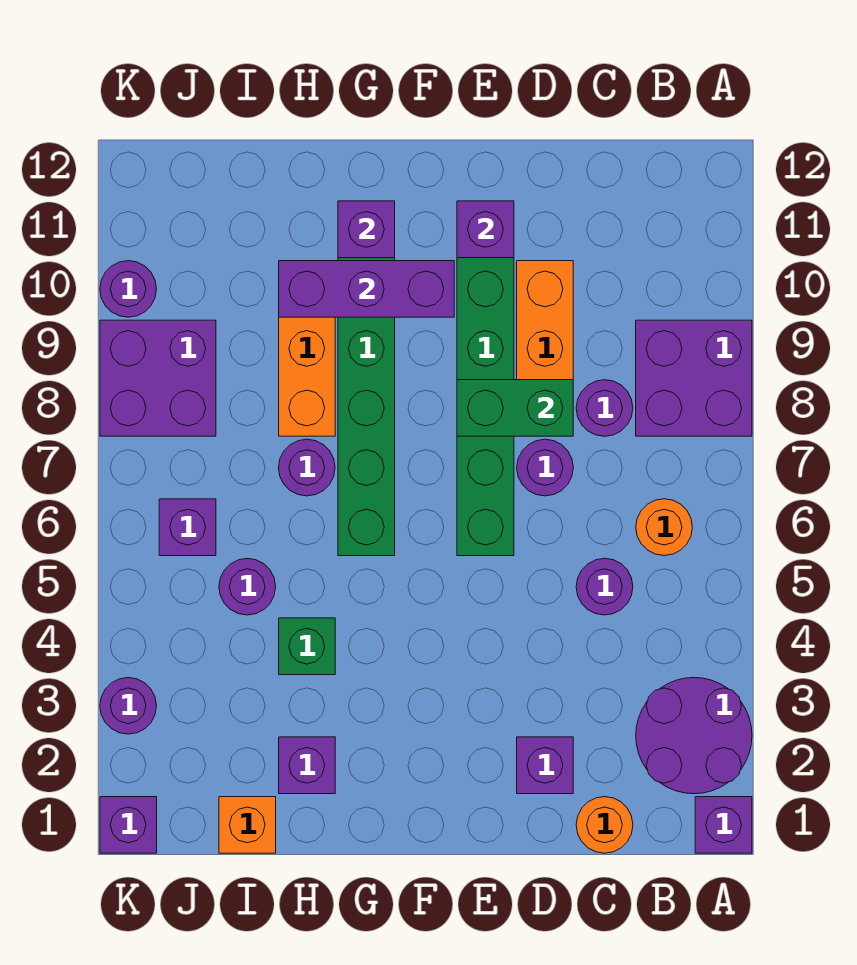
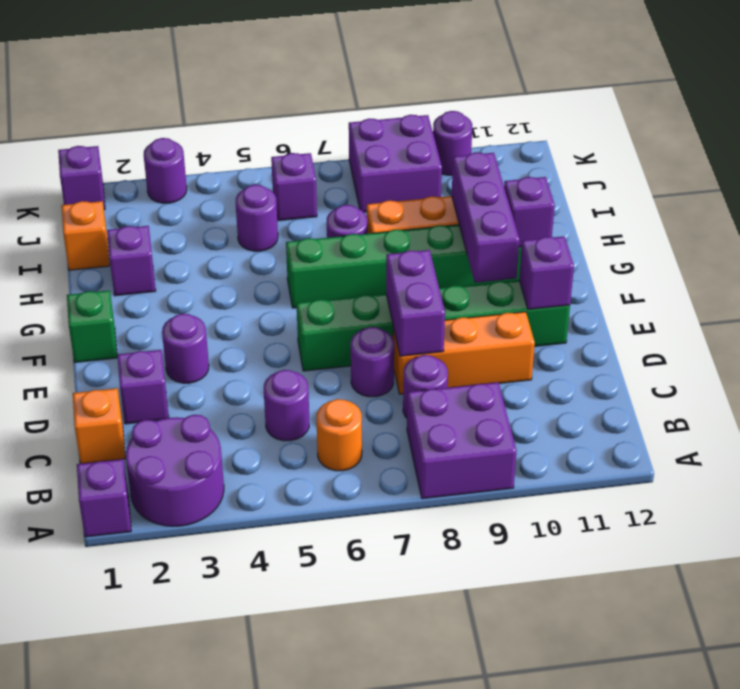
orange 1x1 round brick [576,797,633,853] -> orange 1x1 brick [73,388,125,464]
green 1x2 brick [457,380,573,436] -> purple 1x2 brick [386,250,445,356]
none -> purple 1x1 round brick [162,314,209,383]
green 1x1 brick [279,618,335,675] -> green 1x1 brick moved to [67,290,117,362]

